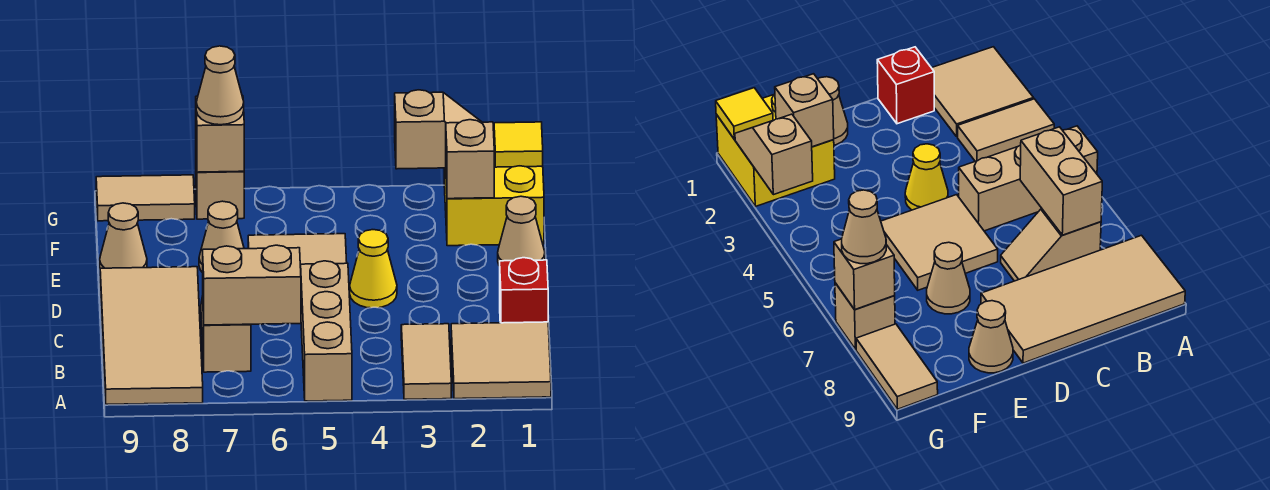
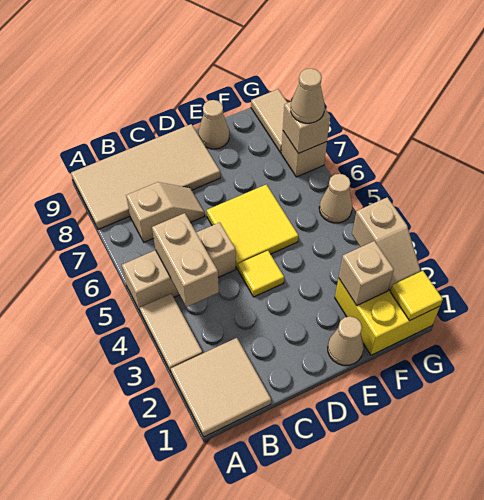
tan 1x2 tile [401,324,451,399] -> tan 1x2 tile turned to [140,294,203,372]
tan 1x2 brick [203,245,301,325] -> tan 1x2 brick moved to [152,213,219,307]
red 1x1 brick [500,258,548,323] -> none
yellow 1x1 cone [350,230,397,308] -> yellow 1x1 tile [238,251,284,297]
tan 2x2 tile [248,234,347,268] -> yellow 2x2 tile [207,185,298,269]
tan 1x1 cone [199,201,244,273] -> tan 1x1 cone moved to [319,174,352,223]

